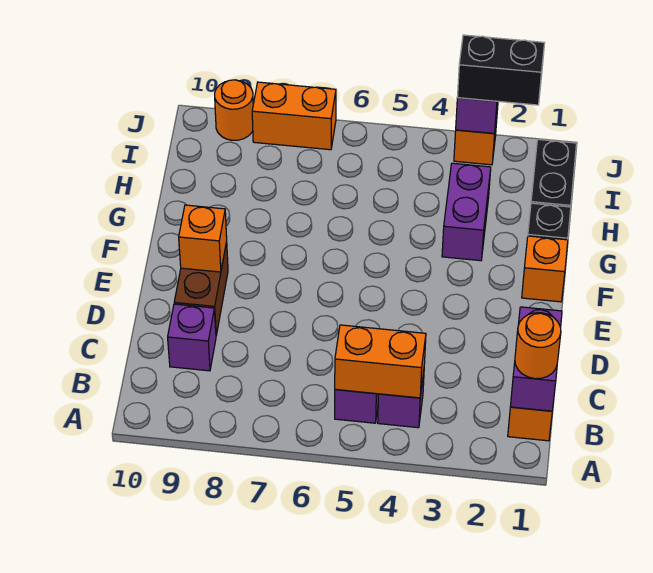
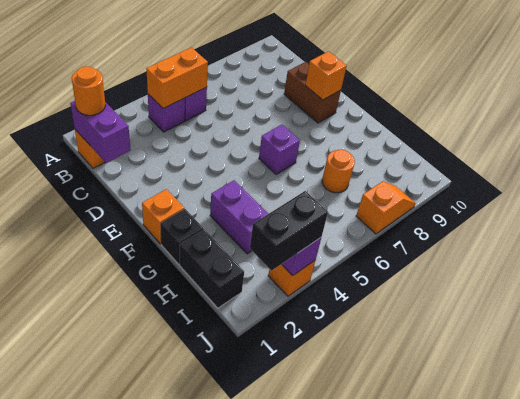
purple 1x1 brick [168,304,216,371] -> purple 1x1 brick moved to [259,125,300,174]
orange 1x2 brick [252,82,336,150] -> orange 1x2 slope [356,181,416,234]
orange 1x1 round brick [215,80,253,140] -> orange 1x1 round brick moved to [322,150,355,193]

